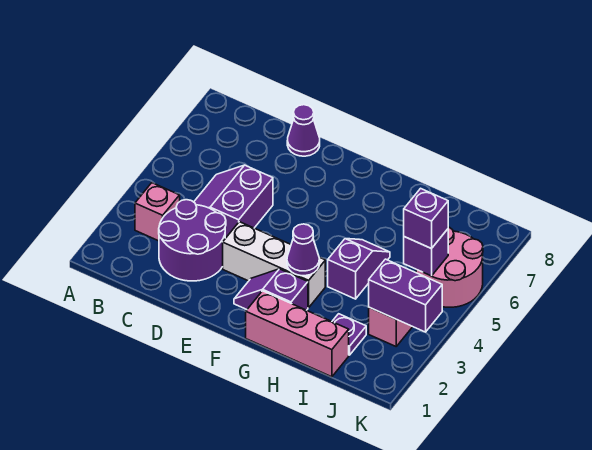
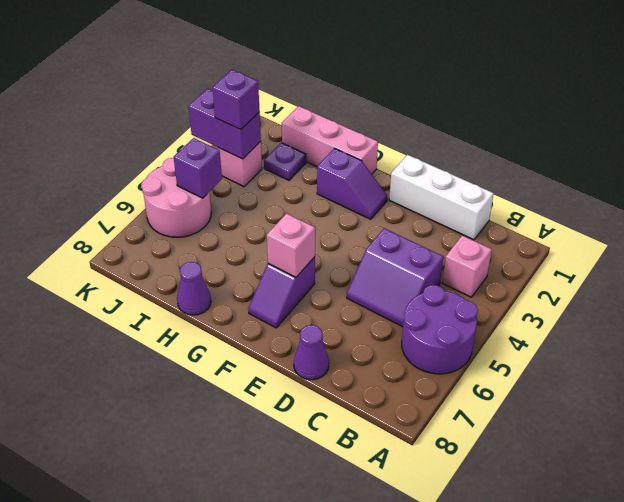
purple 2x2 round brick [159,200,226,281] -> purple 2x2 round brick moved to [402,285,478,374]
purple 2x2 slope [194,165,273,238] -> purple 2x2 slope turned to [347,228,443,327]
white 1x3 brick [223,222,325,308] -> white 1x3 brick moved to [389,155,494,240]
none -> pink 1x1 brick [267,213,315,277]
purple 1x1 cone [287,224,319,276] -> purple 1x1 cone moved to [177,262,211,315]
purple 1x2 slope [328,239,390,299] -> purple 1x2 slope moved to [248,257,315,328]
purple 1x1 brick [404,188,448,249] -> purple 1x1 brick moved to [213,70,260,129]

